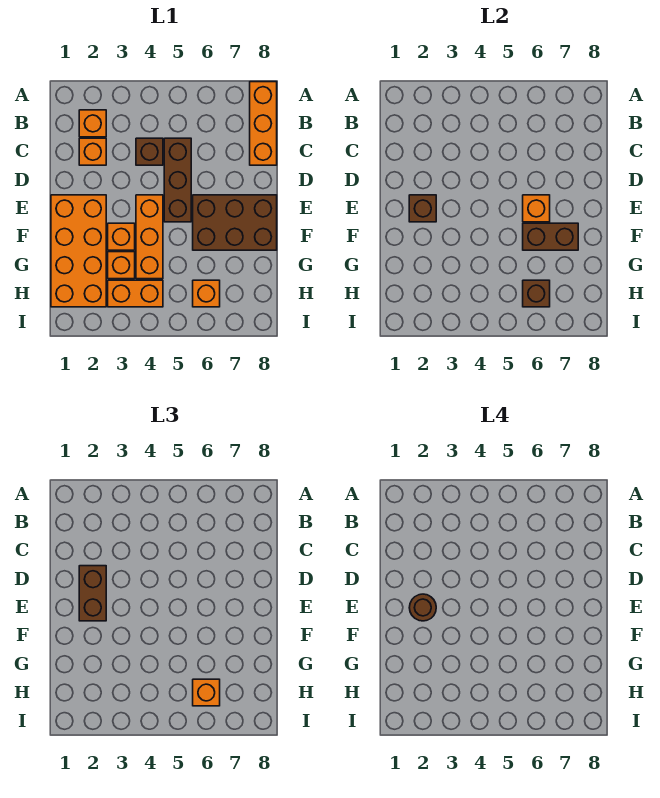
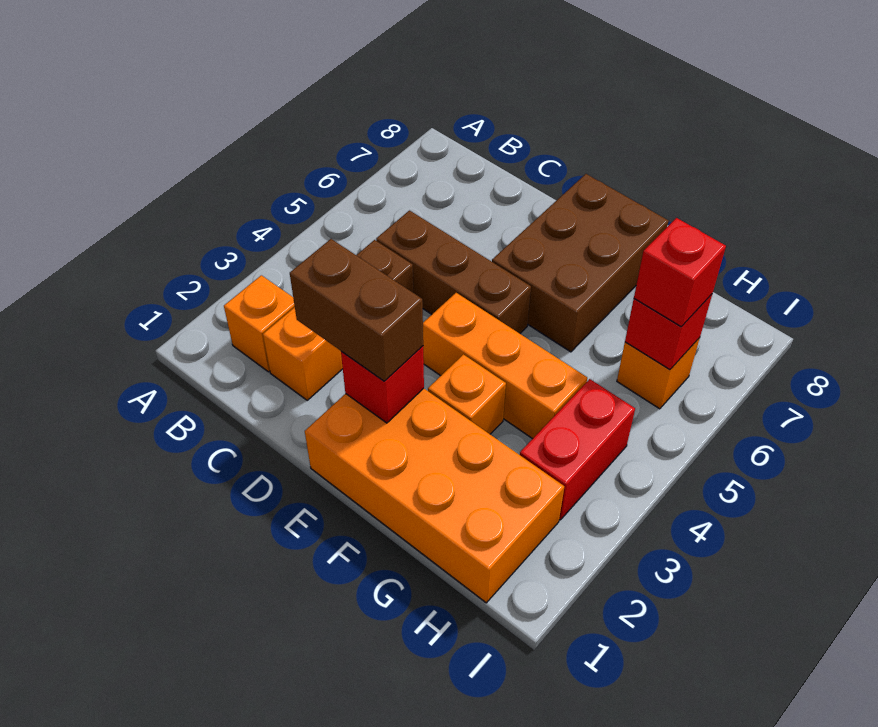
orange 1x3 brick [250,82,277,165] -> none
brown 1x1 brick [409,195,436,222] -> red 1x1 brick [341,346,424,423]
brown 1x1 round brick [409,594,436,621] -> none
orange 1x1 brick [523,195,550,222] -> none
brown 1x2 brick [523,223,578,250] -> none
orange 1x1 brick [108,252,135,279] -> none
orange 1x2 brick [108,280,163,307] -> red 1x2 brick [520,379,635,520]
brown 1x1 brick [523,280,550,307] -> red 1x1 brick [625,294,712,370]
orange 1x1 brick [193,679,220,706] -> red 1x1 brick [634,218,726,327]

